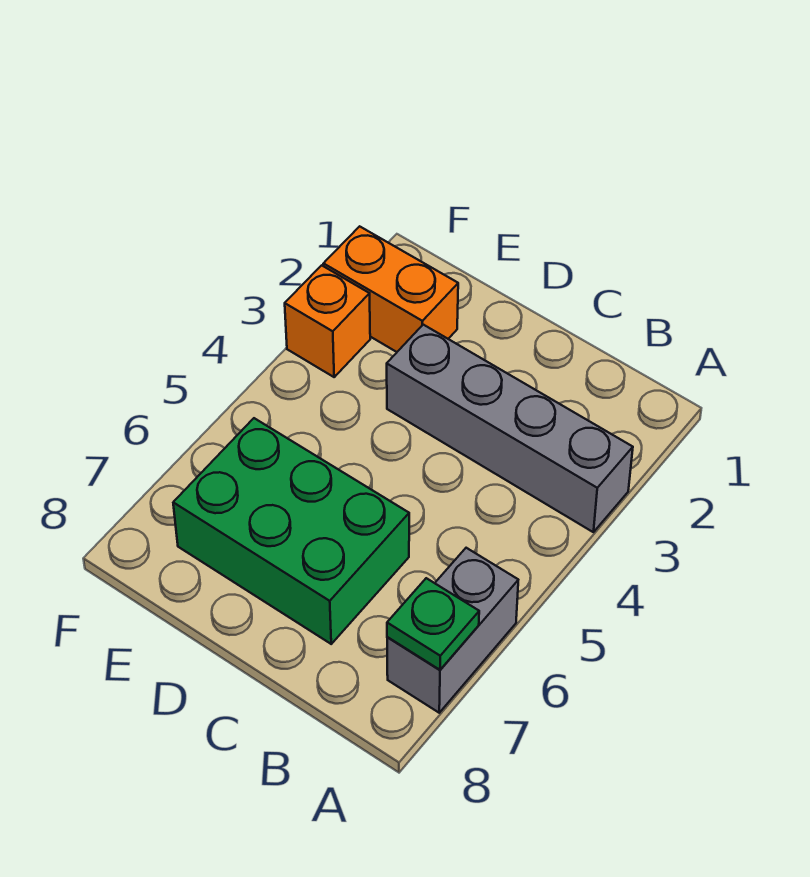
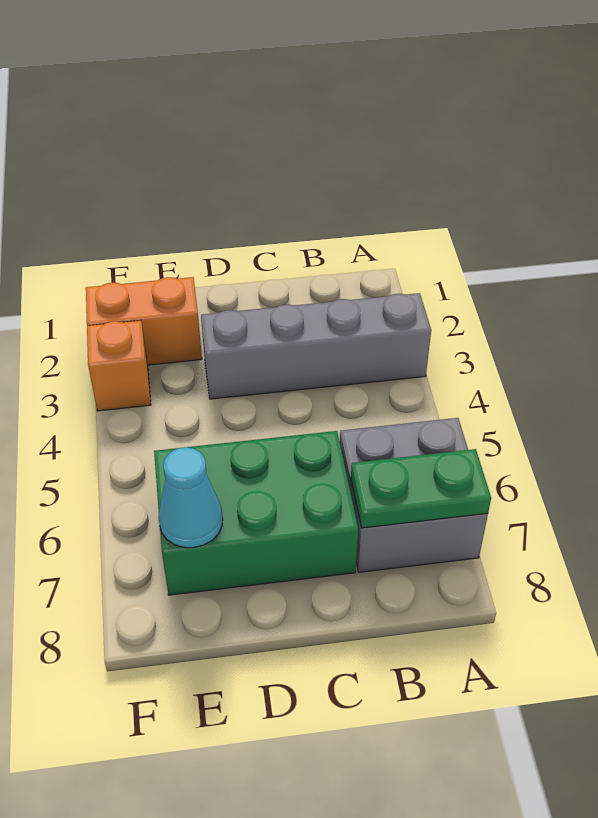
grey 1x2 brick [387,548,518,713] -> grey 2x2 brick [340,418,488,572]
green 1x1 plate [387,578,479,670] -> green 1x2 plate [351,449,491,528]
none -> cyan 1x1 cone [159,447,223,548]

